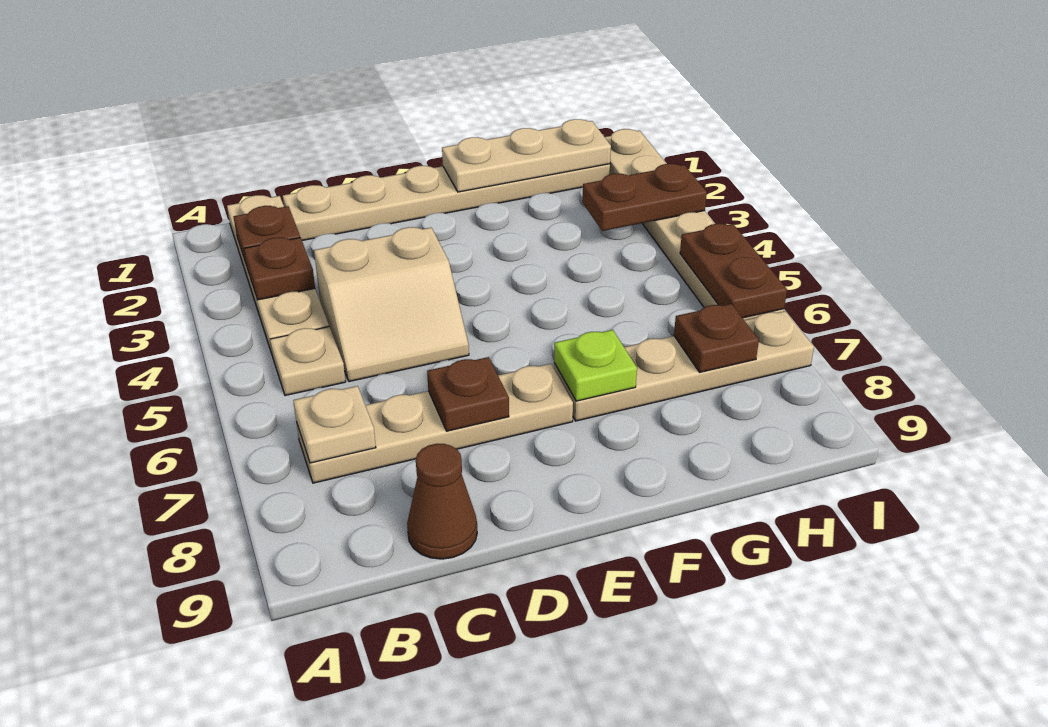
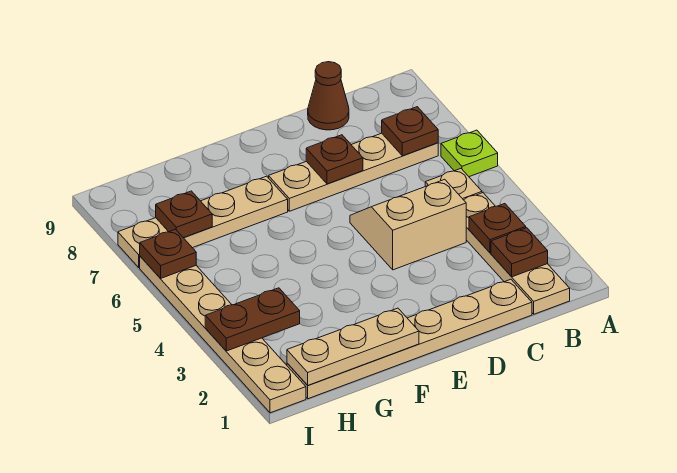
tan 1x1 plate [293,386,376,463] -> brown 1x1 plate [382,107,438,156]
lime 1x1 plate [554,330,637,401] -> lime 1x1 plate moved to [441,130,498,177]
brown 1x2 plate [680,224,787,318] -> brown 1x1 plate [140,229,196,278]

